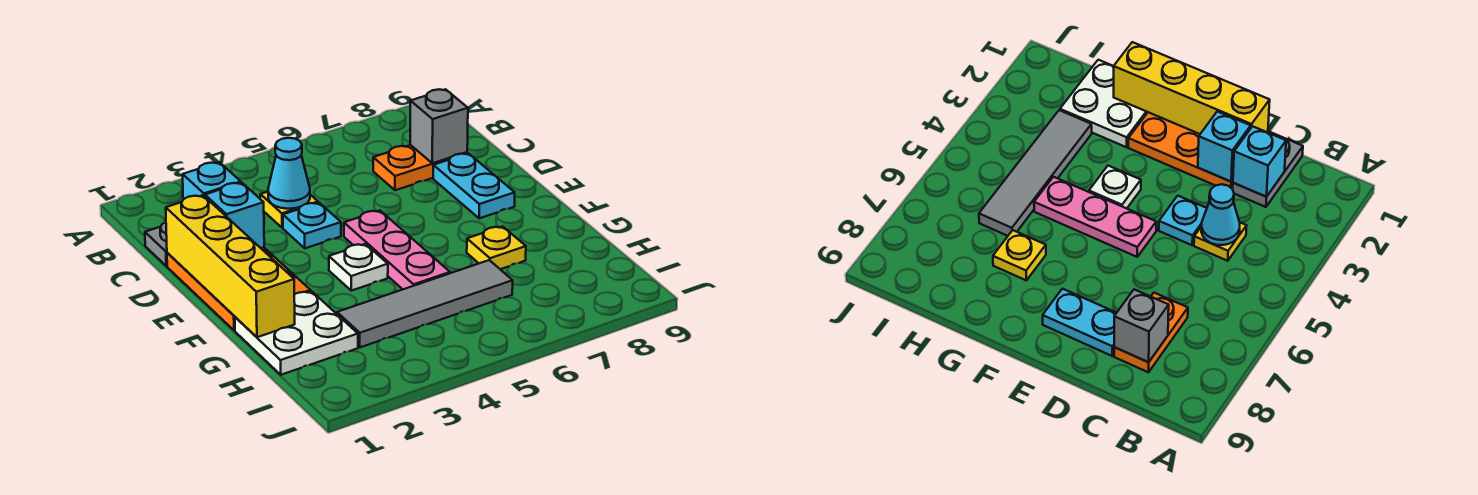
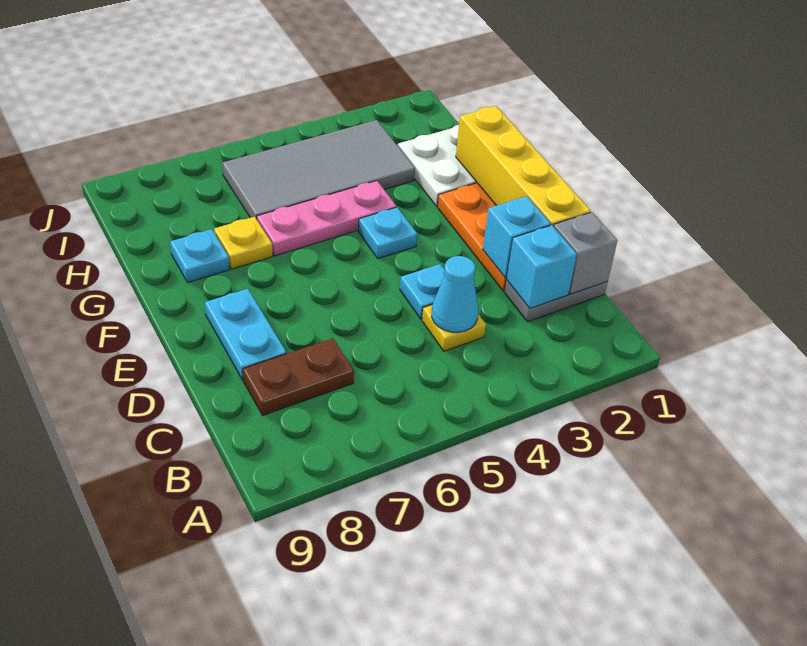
orange 1x2 plate [373,145,467,190] -> brown 1x2 plate [243,338,354,415]
grey 1x1 brick [410,89,468,163] -> grey 1x1 brick moved to [554,212,618,294]
pink 1x3 plate [344,211,450,289] -> pink 1x3 plate turned to [257,181,396,256]
white 1x1 plate [329,244,388,291] -> cyan 1x1 plate [358,207,417,259]
none -> cyan 1x1 plate [170,229,230,283]
grey 1x4 tile [337,260,513,347] -> grey 2x4 tile [222,120,415,219]

